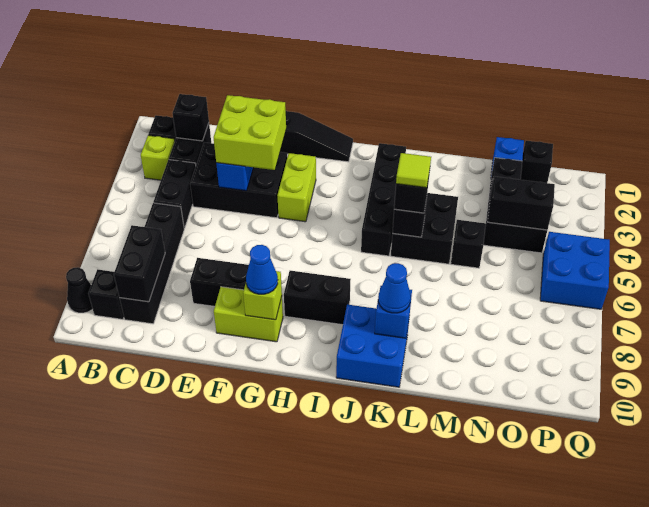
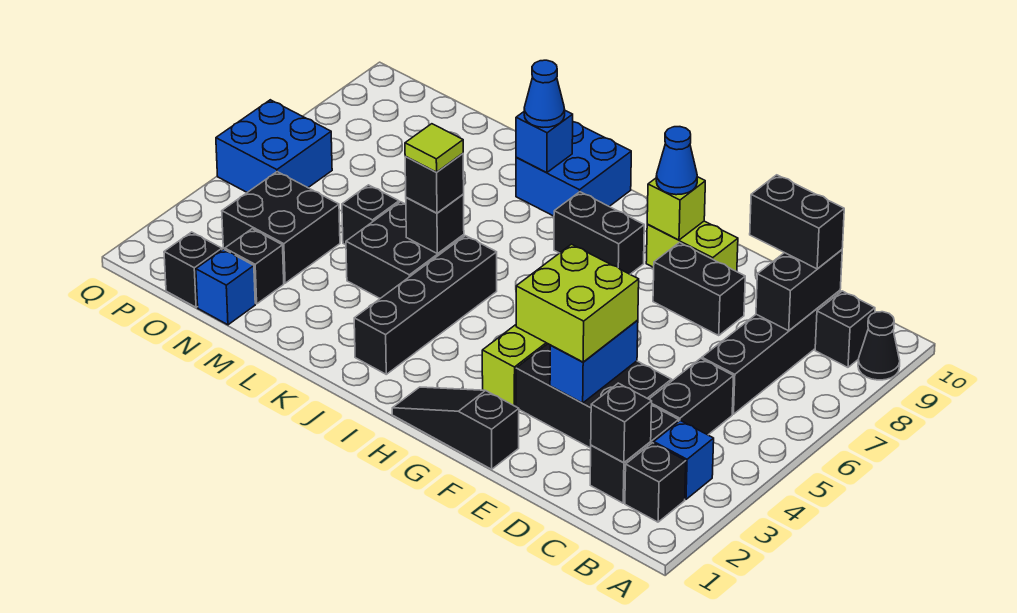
lime 1x1 brick [141,135,175,180] -> blue 1x1 brick [654,421,714,499]
black 1x2 brick [488,176,555,230] -> black 1x2 brick moved to [750,175,844,269]

